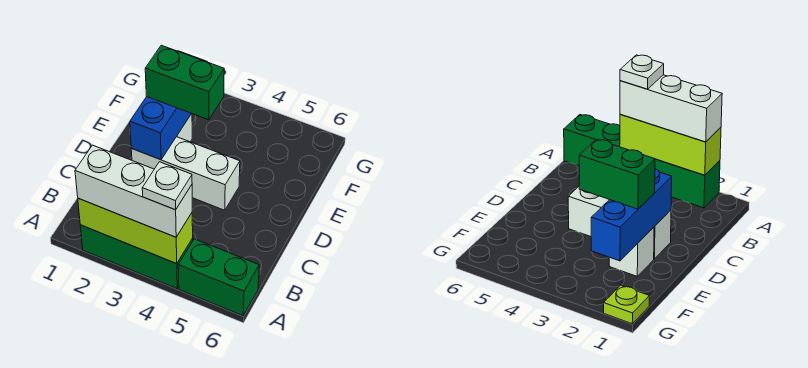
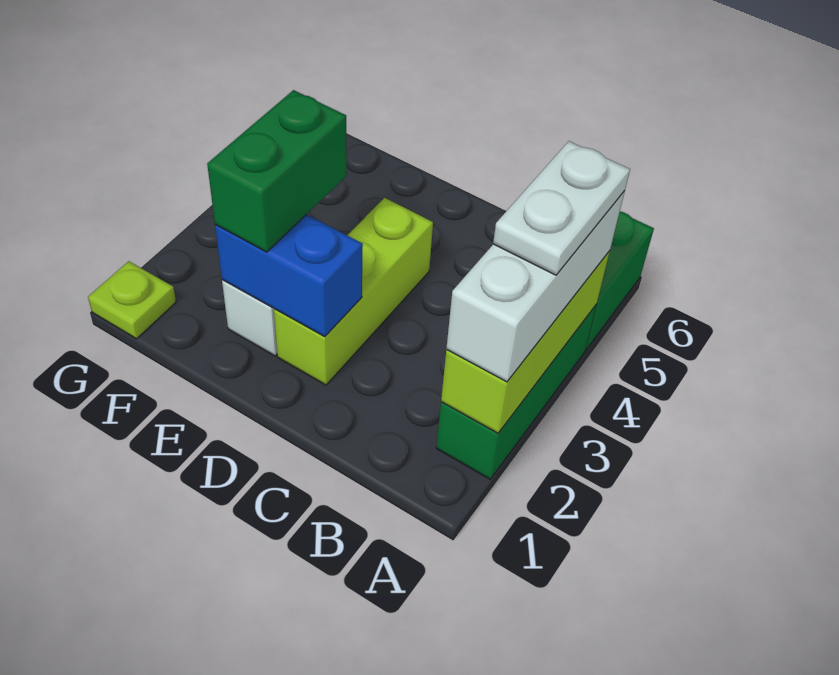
white 1x1 plate [142,162,192,210] -> white 1x2 plate [493,141,630,275]
white 1x3 brick [131,137,240,210] -> lime 1x3 brick [274,198,433,385]
blue 1x3 brick [130,51,207,160] -> blue 1x2 brick [215,214,363,336]

